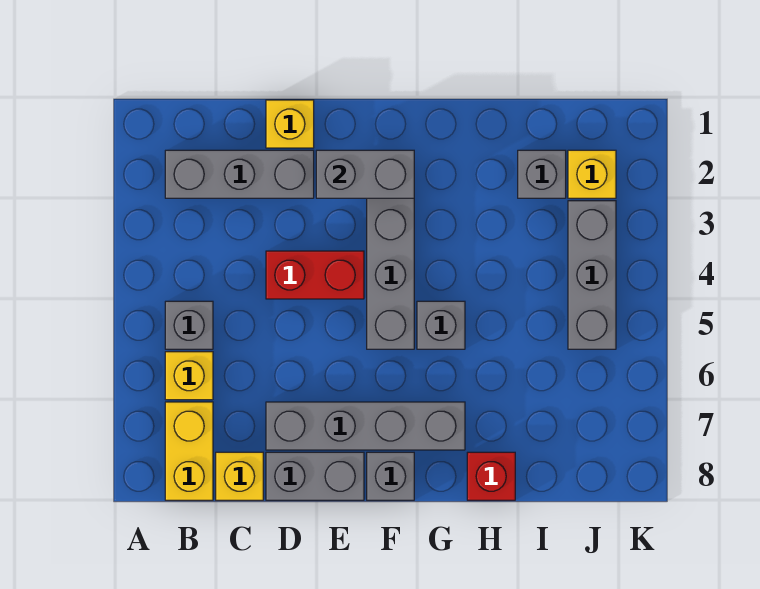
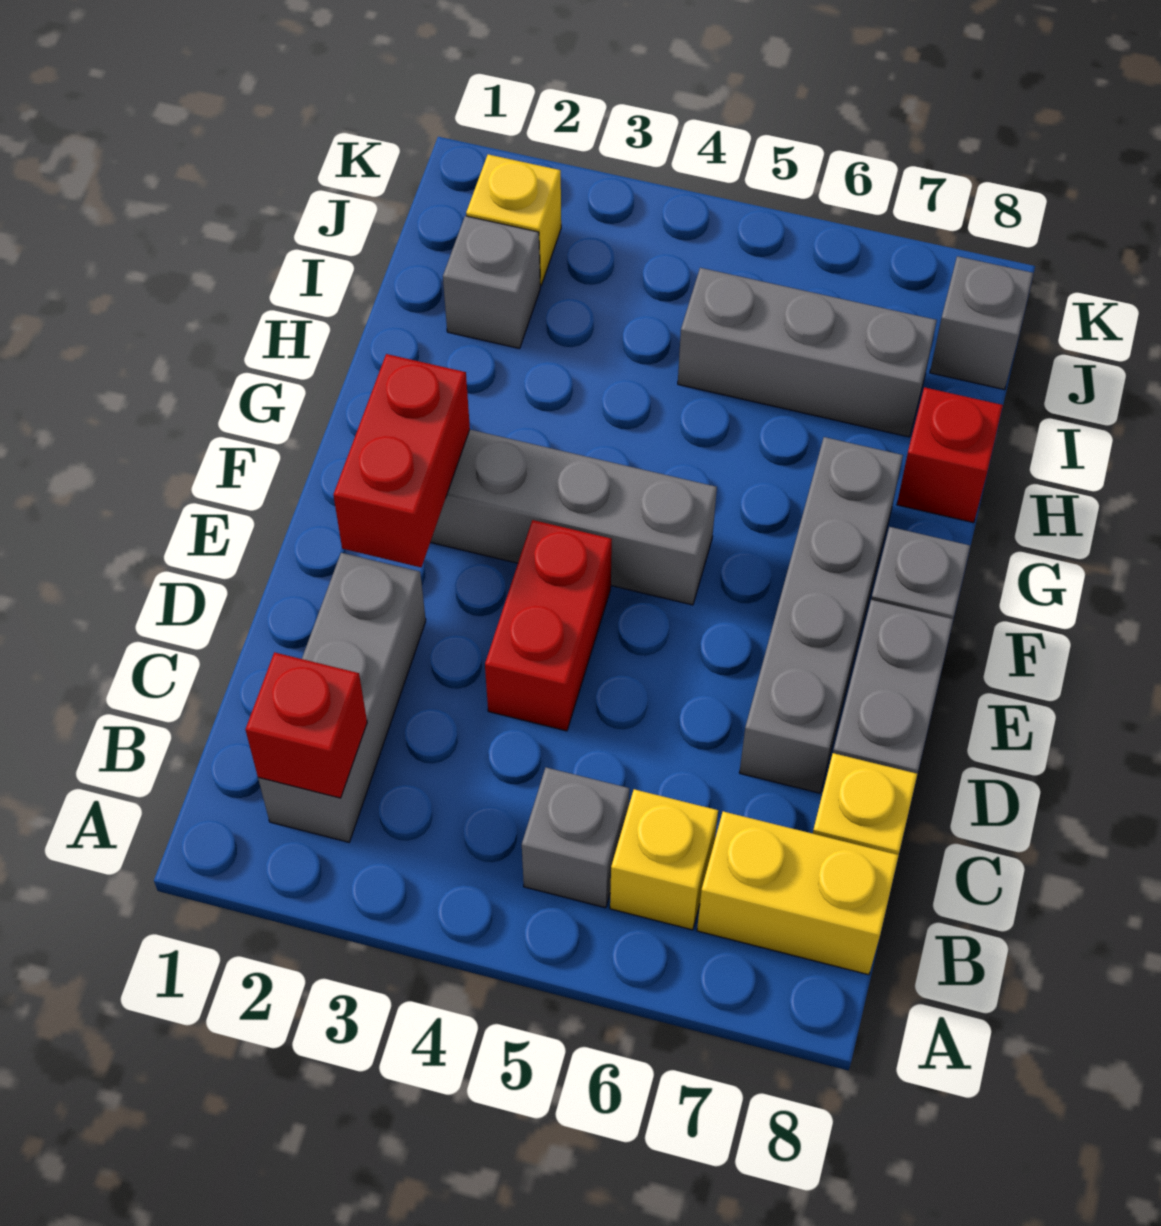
none -> red 1x1 brick [245,652,367,798]
yellow 1x1 brick [266,100,314,148] -> none
grey 1x2 brick [316,150,414,198] -> red 1x2 brick [333,354,470,567]
grey 1x1 brick [417,301,465,349] -> grey 1x1 brick moved to [930,256,1033,390]
grey 1x3 brick [568,201,616,349] -> grey 1x3 brick moved to [678,268,937,437]

